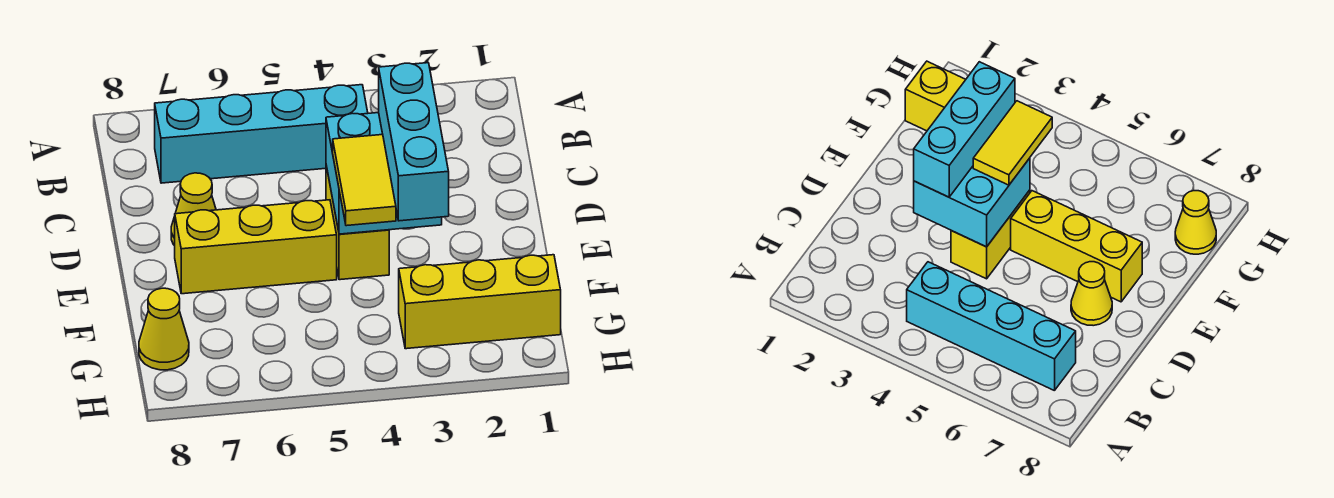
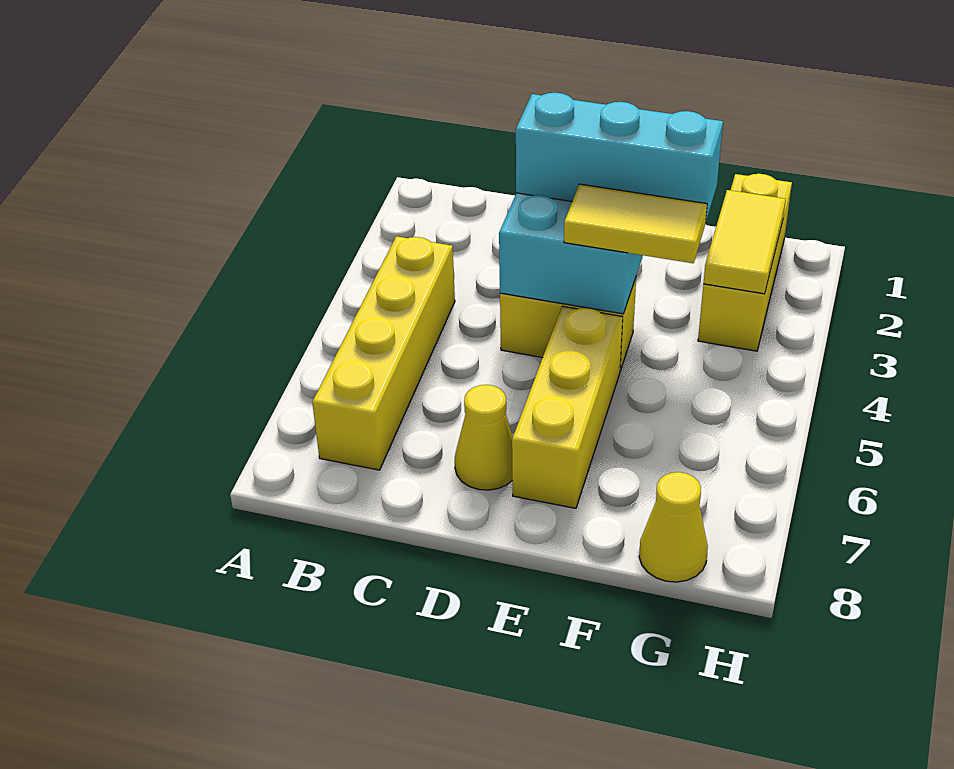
cyan 1x4 brick [155,85,368,183] -> yellow 1x4 brick [312,236,455,470]
none -> yellow 1x2 tile [703,190,786,294]

